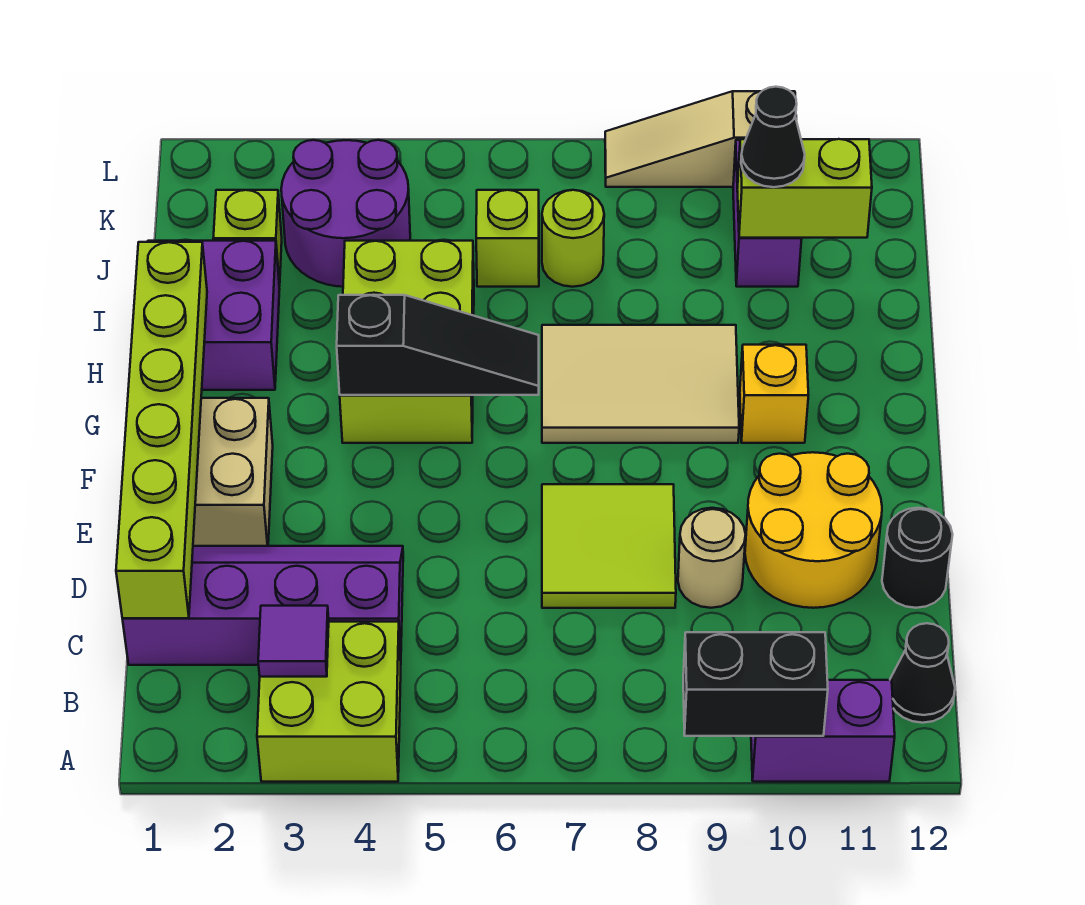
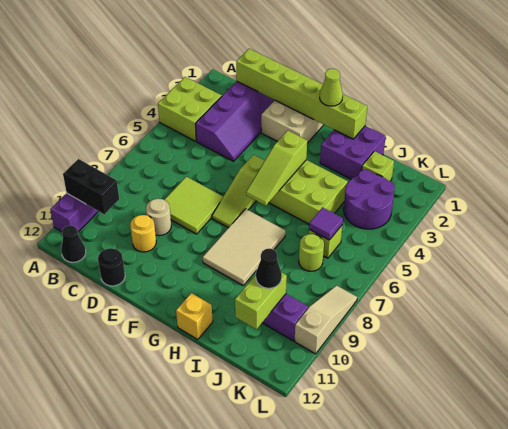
black 1x2 brick [683,632,828,736] -> black 1x2 brick turned to [63,159,119,214]
purple 1x1 tile [258,606,329,677] -> purple 1x1 tile moved to [309,207,343,240]
yellow 2x2 round brick [745,452,882,608] -> yellow 1x1 round brick [130,215,156,252]
none -> lime 1x3 slope [212,155,265,228]
none -> lime 1x1 cone [320,69,343,106]
black 1x3 slope [337,295,539,395] -> lime 1x3 slope [246,131,307,206]
yellow 1x1 brick [740,345,808,443] -> yellow 1x1 brick moved to [176,293,213,339]

